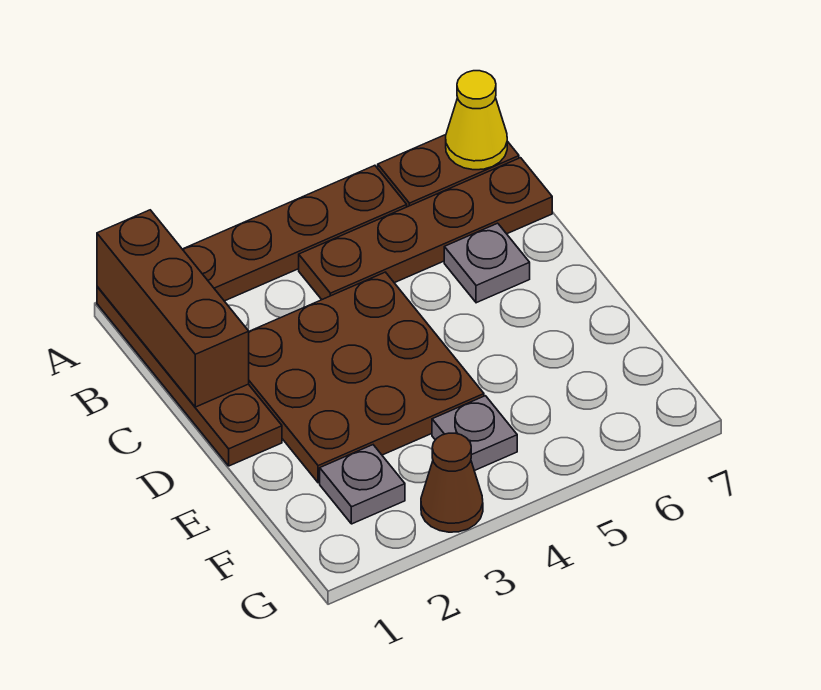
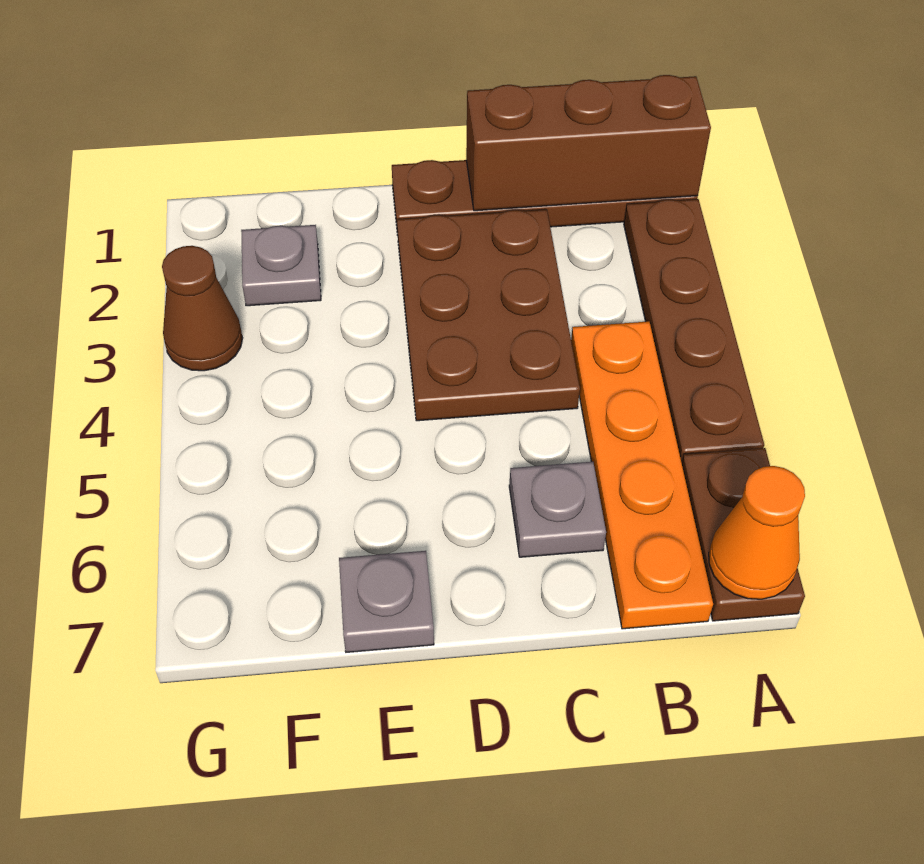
yellow 1x1 cone [446,71,507,170] -> orange 1x1 cone [709,466,805,599]
brown 1x4 plate [299,158,552,300] -> orange 1x4 plate [571,321,713,629]
brown 3x3 plate [249,272,484,483] -> brown 2x3 plate [397,209,580,421]
grey 1x1 plate [432,396,517,471] -> grey 1x1 plate moved to [339,551,434,652]

